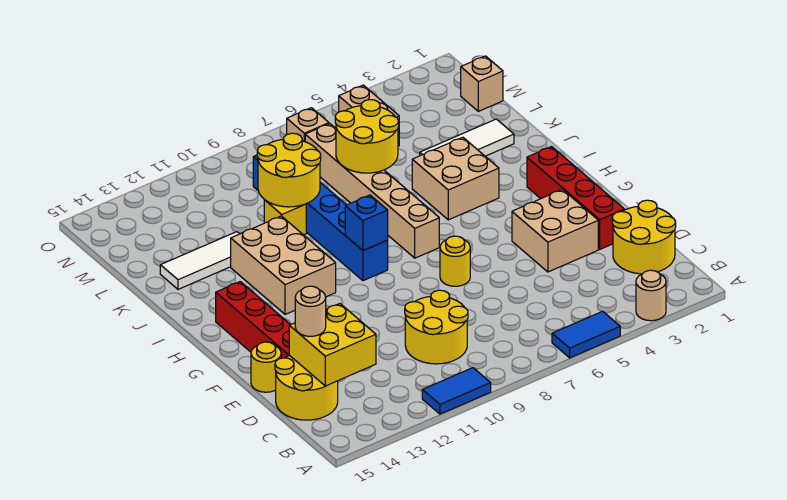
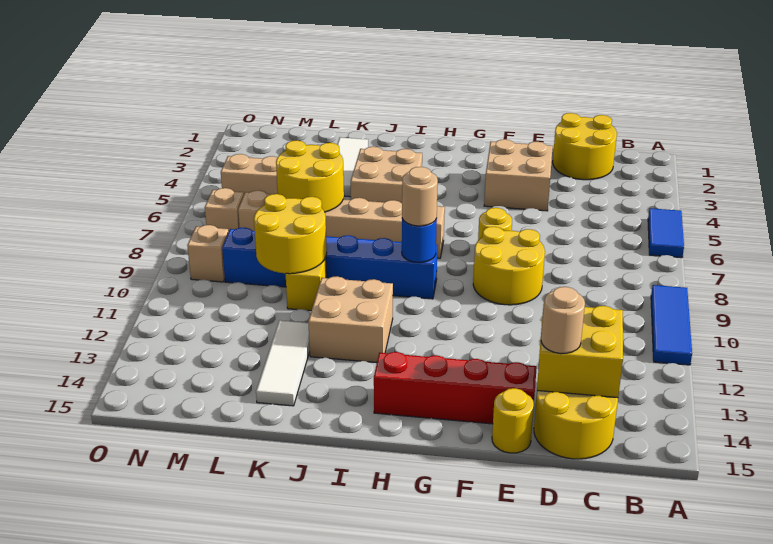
tan 1x1 round brick [636,270,666,321] -> tan 1x1 round brick moved to [402,167,438,226]
blue 1x2 tile [422,368,491,414] -> blue 1x3 tile [651,285,692,365]
yellow 2x2 round brick [405,290,468,364] -> yellow 2x2 round brick moved to [473,227,545,305]
red 1x4 brick [527,147,624,249] -> none
blue 1x1 brick [345,195,388,251] -> blue 1x1 round brick [402,218,437,262]
tan 2x3 brick [231,216,336,314] -> tan 2x2 brick [308,276,393,363]
tan 1x1 brick [461,56,503,111] -> tan 1x1 brick moved to [187,225,229,282]

